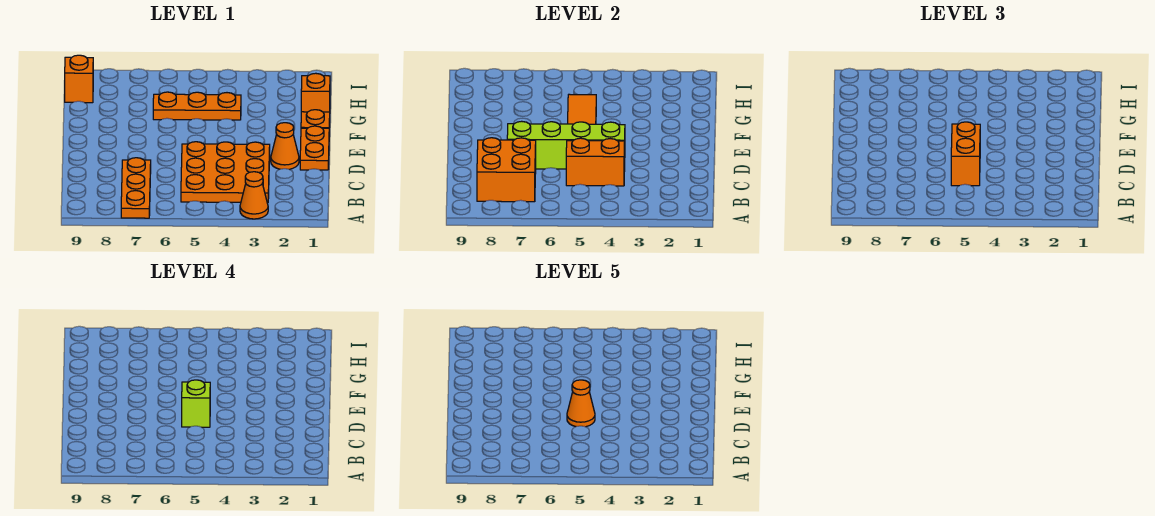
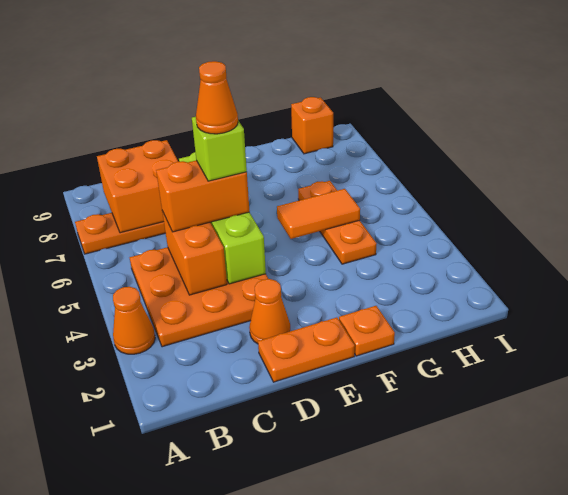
orange 1x1 brick [301,73,330,112] -> none

